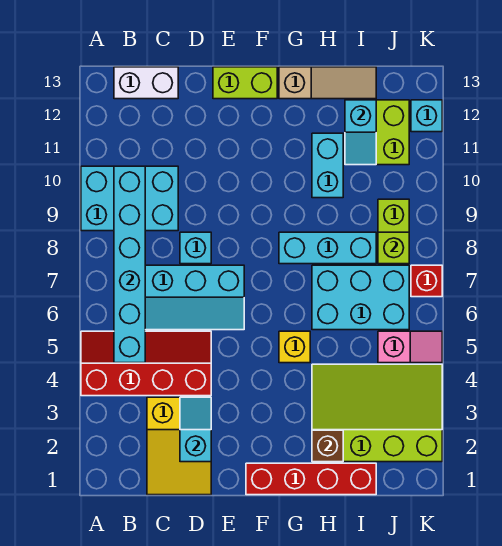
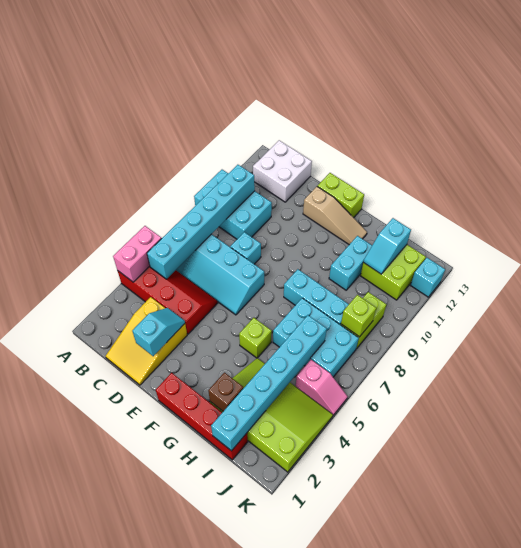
none -> pink 1x2 brick [113,226,162,282]
white 1x2 brick [114,67,178,99] -> white 2x2 brick [253,140,312,202]
yellow 1x1 brick [279,331,310,363] -> lime 1x1 brick [239,318,272,358]
tan 1x3 slope [279,67,376,99] -> tan 1x3 slope moved to [303,187,367,245]
none -> cyan 1x6 brick [211,315,327,451]
red 1x1 brick [411,265,442,297] -> none

